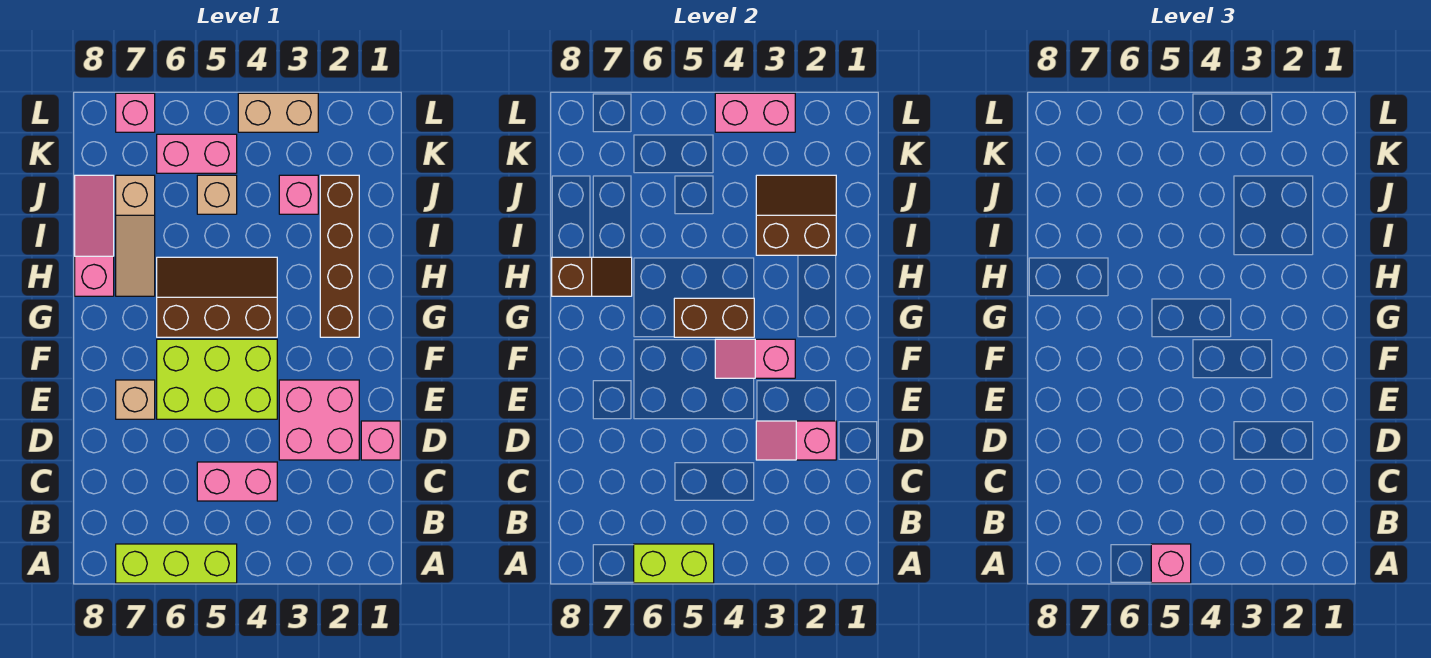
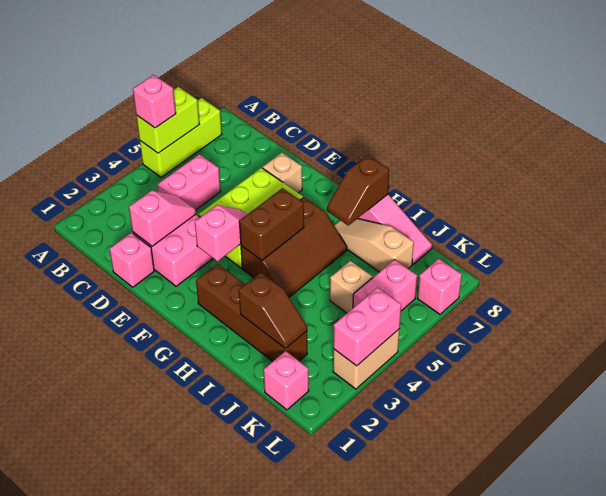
brown 2x2 slope [756,175,836,255] -> brown 1x2 slope [239,272,307,349]
pink 1x1 brick [279,175,318,214] -> pink 1x1 brick moved to [264,351,309,410]

